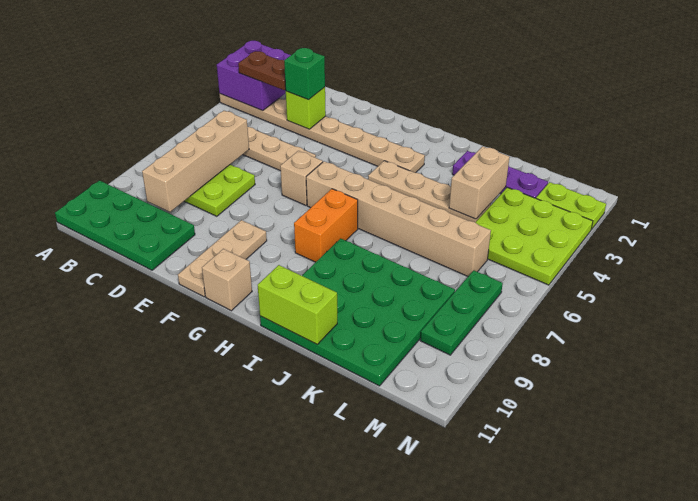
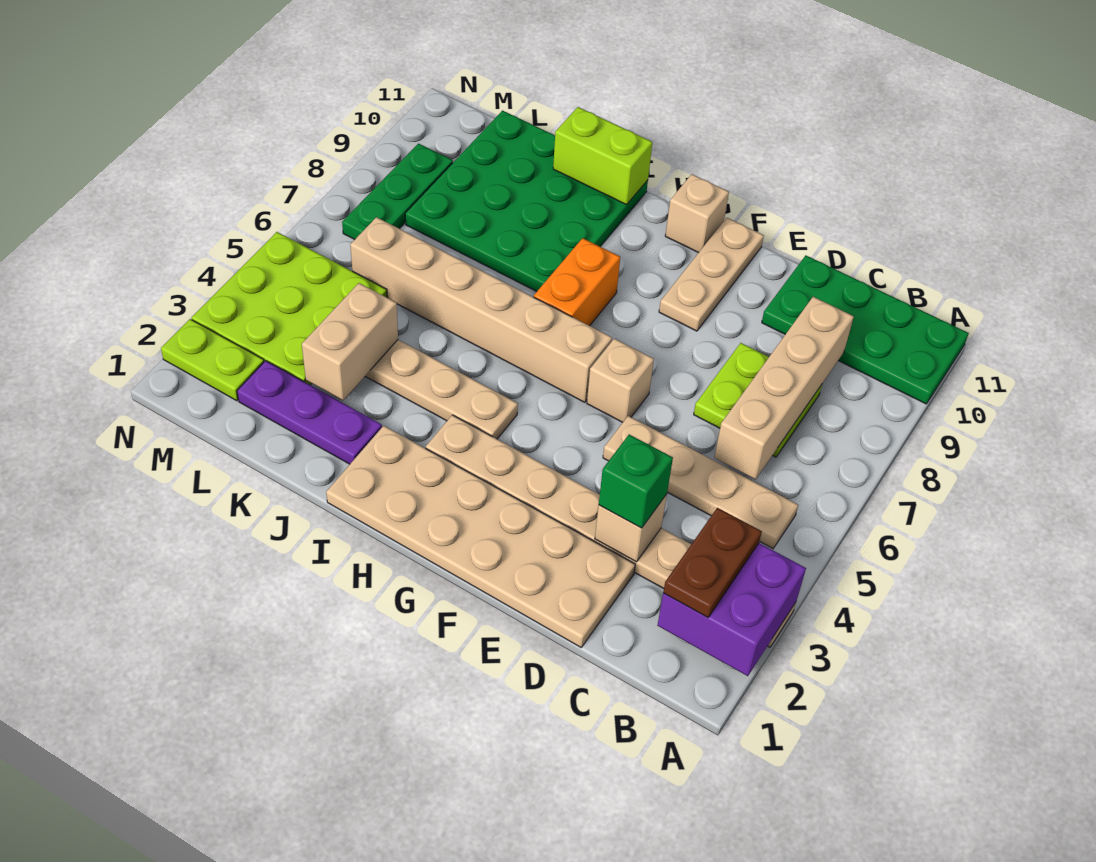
brown 1x2 plate [238,51,286,90] -> brown 1x2 plate turned to [663,508,762,617]
none -> tan 2x6 plate [326,426,635,647]
lime 1x1 brick [286,87,326,129] -> tan 1x1 brick [595,494,667,562]

